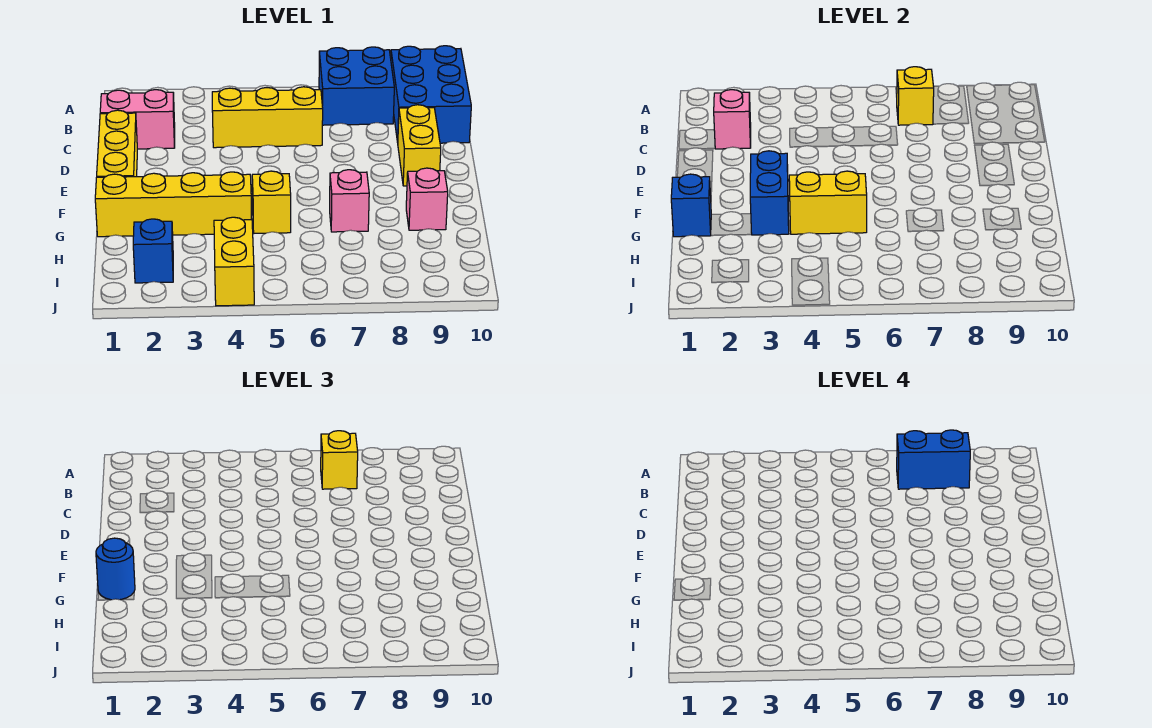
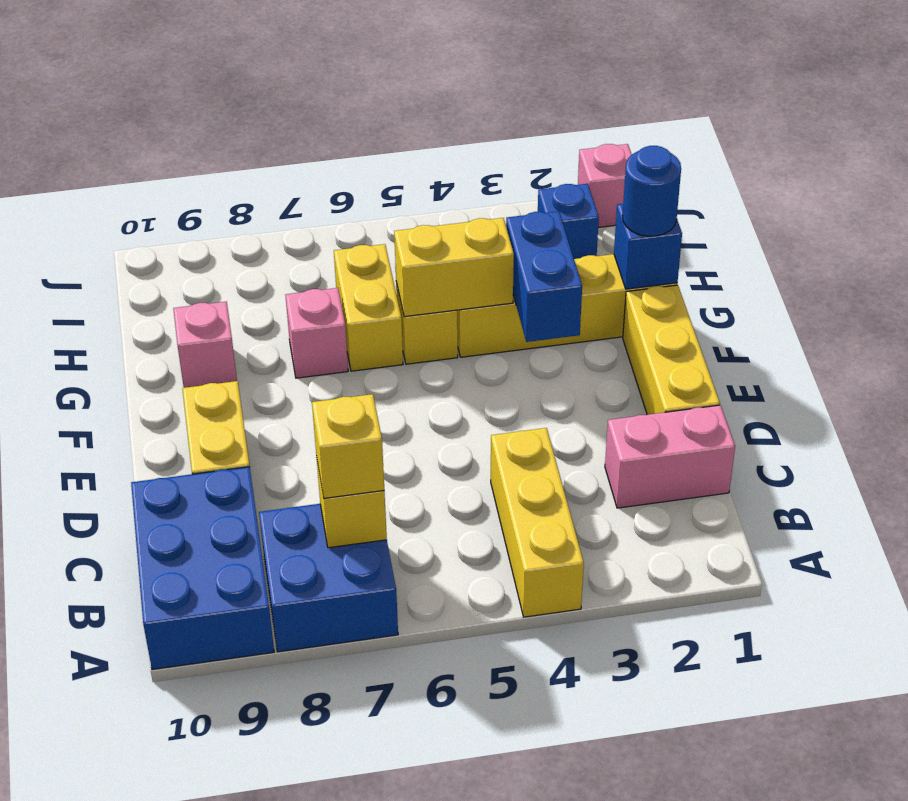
blue 1x2 brick [897,430,970,489] -> none
pink 1x1 brick [714,90,751,149] -> pink 1x1 brick moved to [578,144,632,227]
yellow 1x3 brick [212,87,323,148] -> yellow 1x3 brick turned to [491,428,584,617]
yellow 1x2 brick [214,217,254,306] -> yellow 1x2 brick moved to [334,244,403,371]

